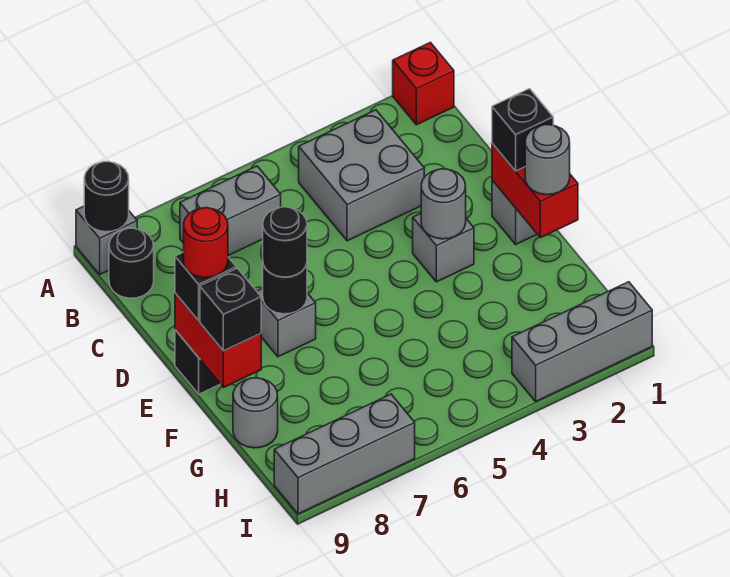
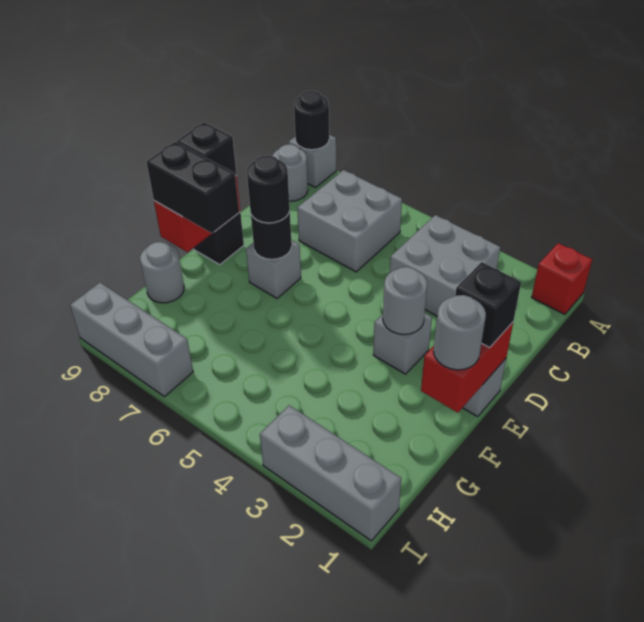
grey 1x2 brick [180,166,281,255] -> grey 2x2 brick [297,170,402,272]
black 1x1 round brick [109,228,154,298] -> grey 1x1 round brick [273,144,308,201]
red 1x1 round brick [184,208,228,278] -> none
black 1x1 brick [200,268,261,351] -> black 1x2 brick [147,142,239,233]

